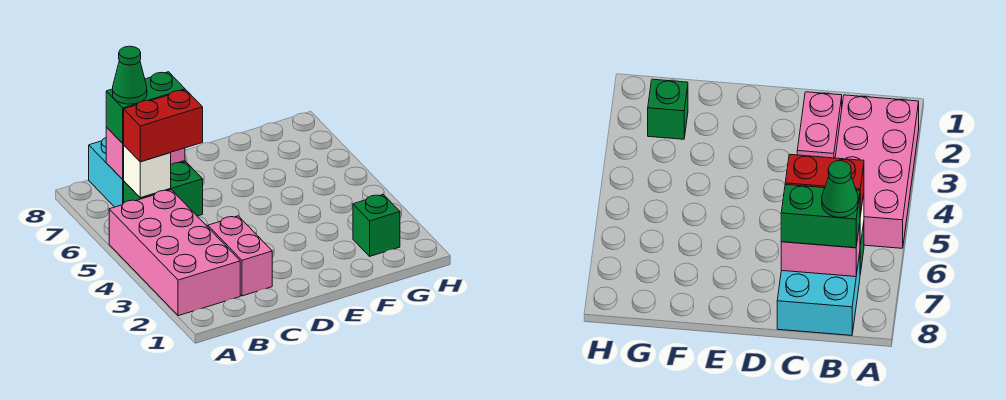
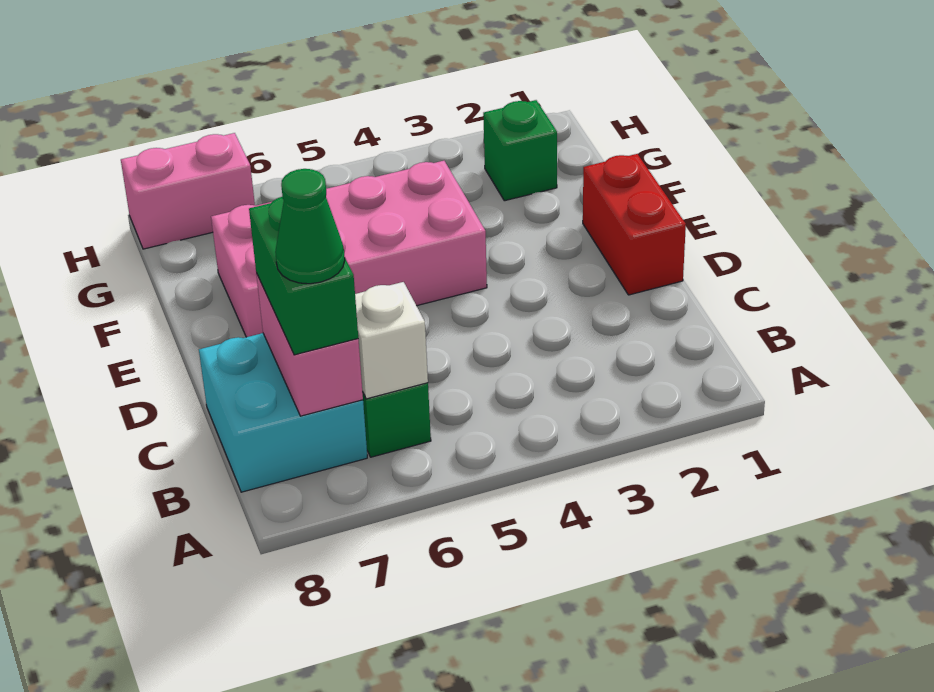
pink 2x4 brick [109,190,240,316] -> pink 2x4 brick moved to [211,161,487,337]
red 1x2 brick [124,90,203,162] -> red 1x2 brick moved to [583,154,686,295]
pink 1x2 brick [208,216,272,296] -> pink 1x2 brick moved to [121,133,255,249]

